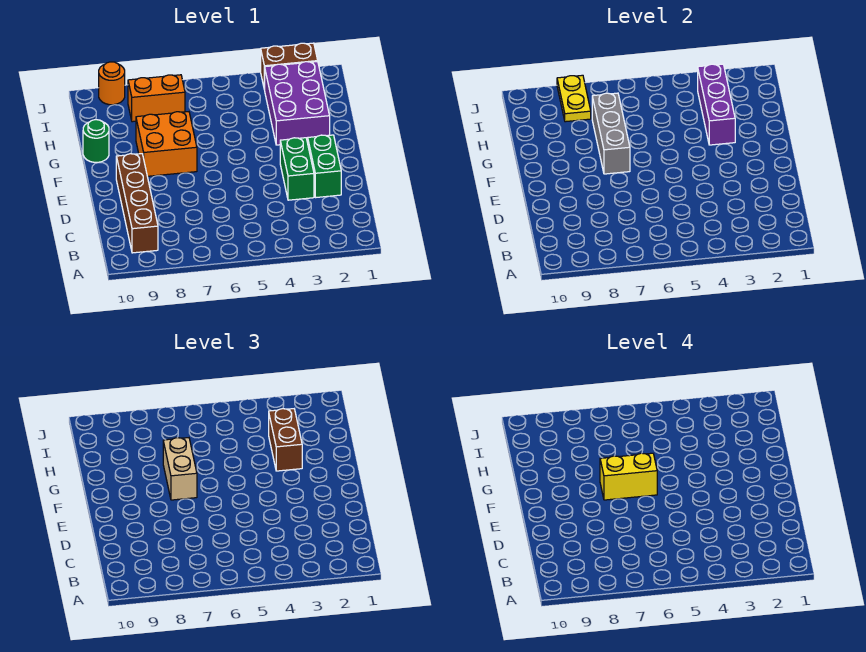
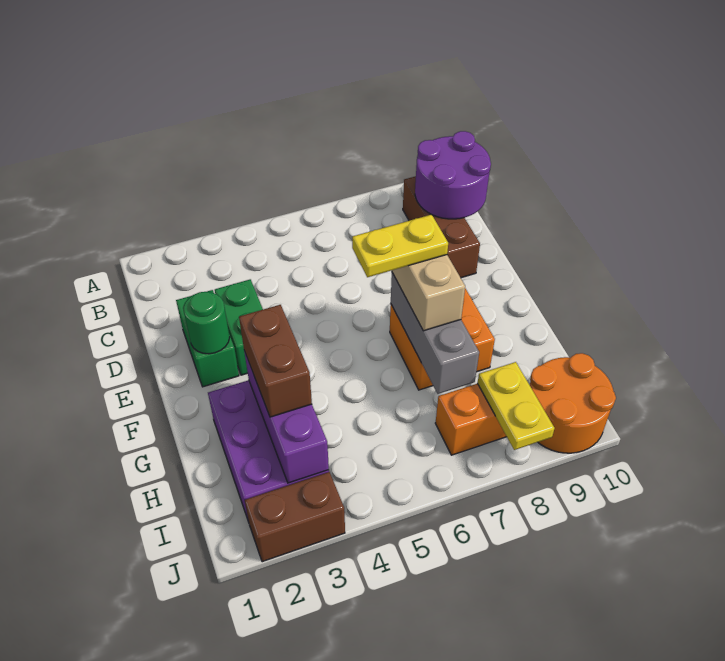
brown 1x4 brick [116,154,158,253] -> brown 1x3 brick [403,176,480,278]
none -> purple 2x2 round brick [415,131,491,219]
yellow 1x2 brick [600,453,657,500] -> yellow 1x2 plate [352,215,448,277]
green 1x1 round brick [83,120,109,162] -> green 1x1 round brick moved to [184,292,230,354]
orange 1x1 round brick [99,62,125,105] -> orange 2x2 round brick [530,353,616,453]

